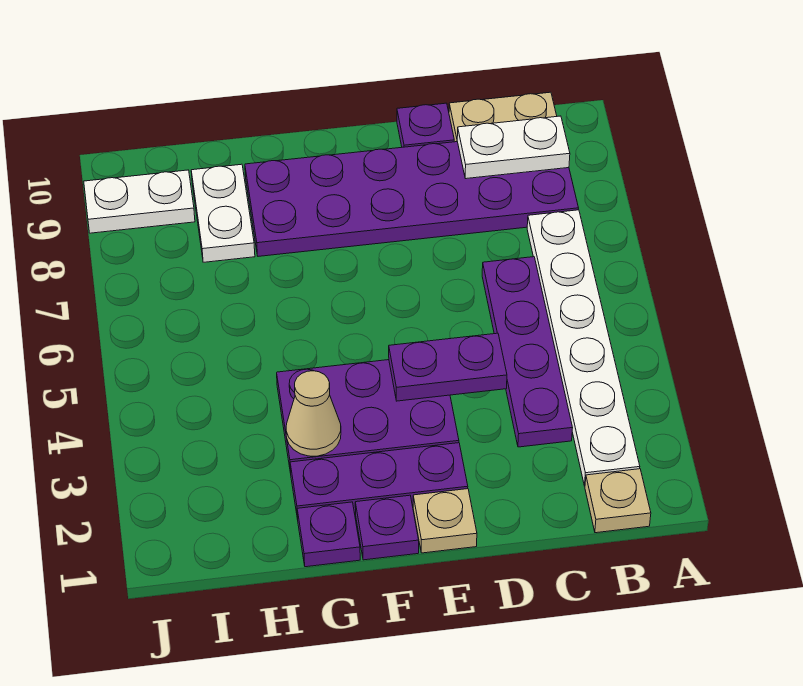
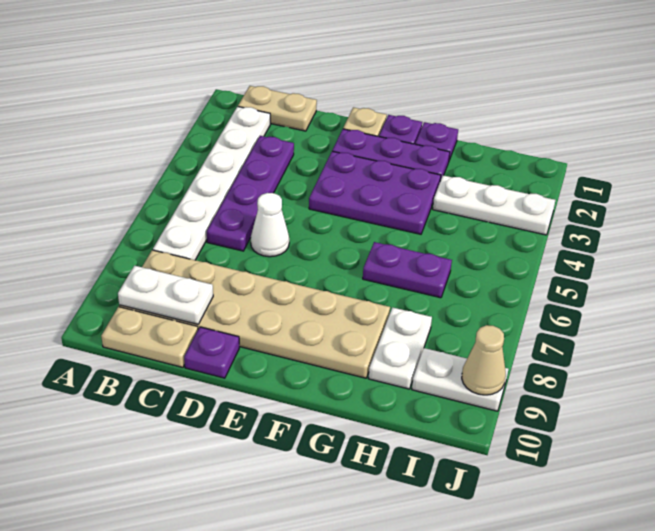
tan 1x1 plate [585,469,651,533] -> tan 1x2 plate [238,86,317,131]
purple 2x6 plate [245,142,579,256] -> tan 2x6 plate [119,250,390,378]
purple 1x2 plate [389,333,507,401] -> purple 1x2 plate moved to [363,242,452,298]
none -> white 1x1 cone [251,193,289,257]
tan 1x1 cone [286,371,341,456] -> tan 1x1 cone moved to [462,325,506,395]
none -> white 1x3 plate [433,175,555,235]

